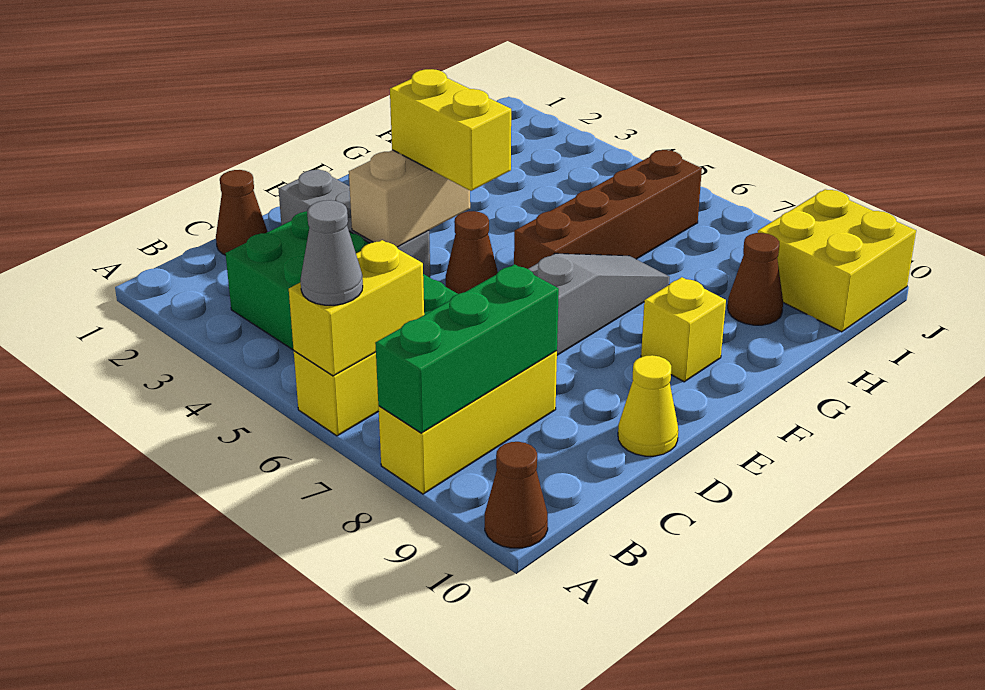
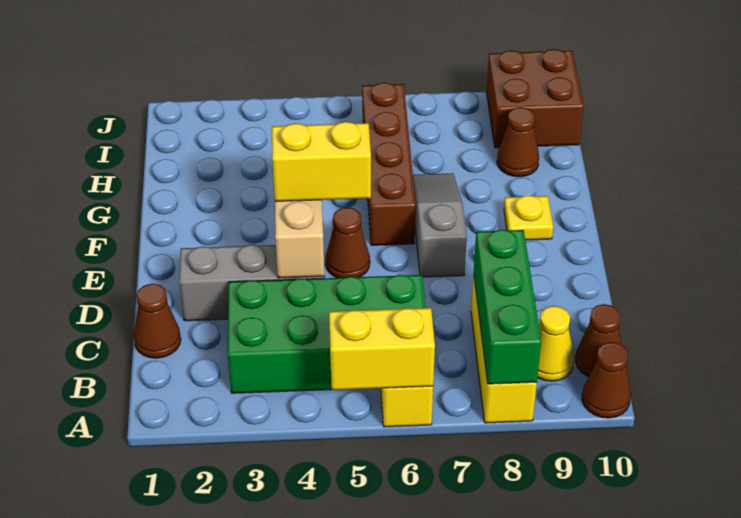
yellow 1x2 brick [289,240,424,376] -> yellow 1x2 brick turned to [329,308,435,390]
grey 1x1 cone [301,200,363,305] -> none
none -> brown 1x1 cone [576,304,621,377]
yellow 1x1 cone [618,355,678,456] -> yellow 1x1 cone moved to [537,306,574,381]
yellow 1x1 brick [641,277,726,382] -> yellow 1x1 plate [504,195,553,240]
yellow 2x2 brick [758,189,916,332] -> brown 2x2 brick [487,49,584,148]

